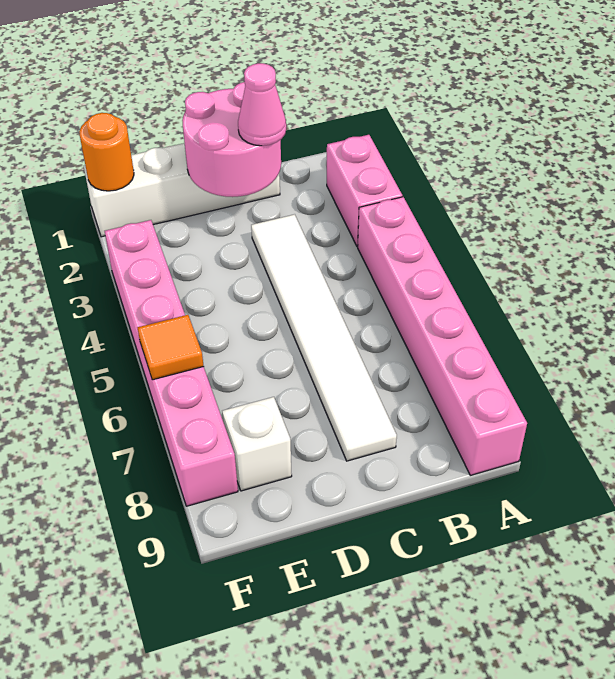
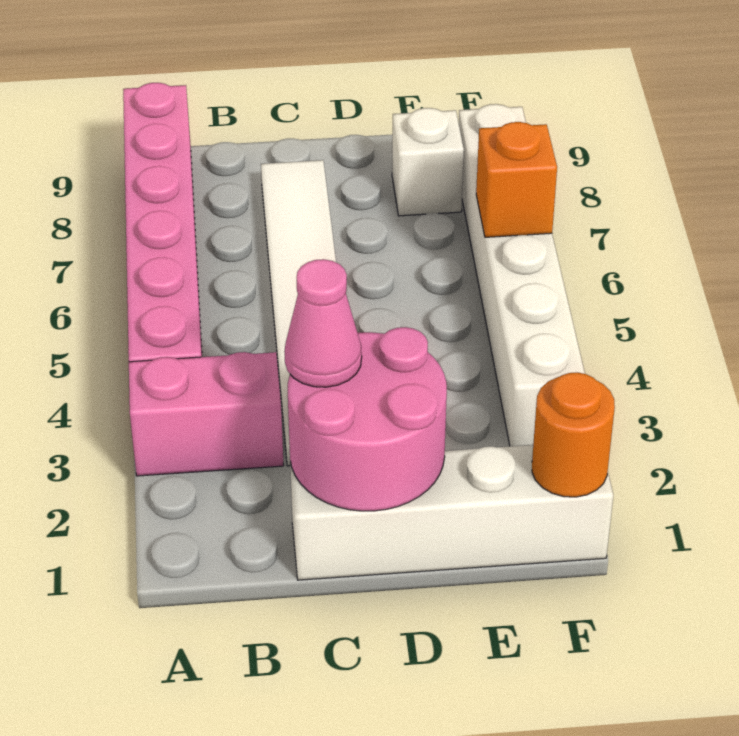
pink 1x2 brick [327,135,402,247] -> pink 1x2 brick turned to [129,352,284,476]
pink 1x6 brick [105,220,238,506] -> white 1x6 brick [459,104,585,446]
orange 1x1 tile [138,315,204,380] -> orange 1x1 brick [476,122,557,237]

